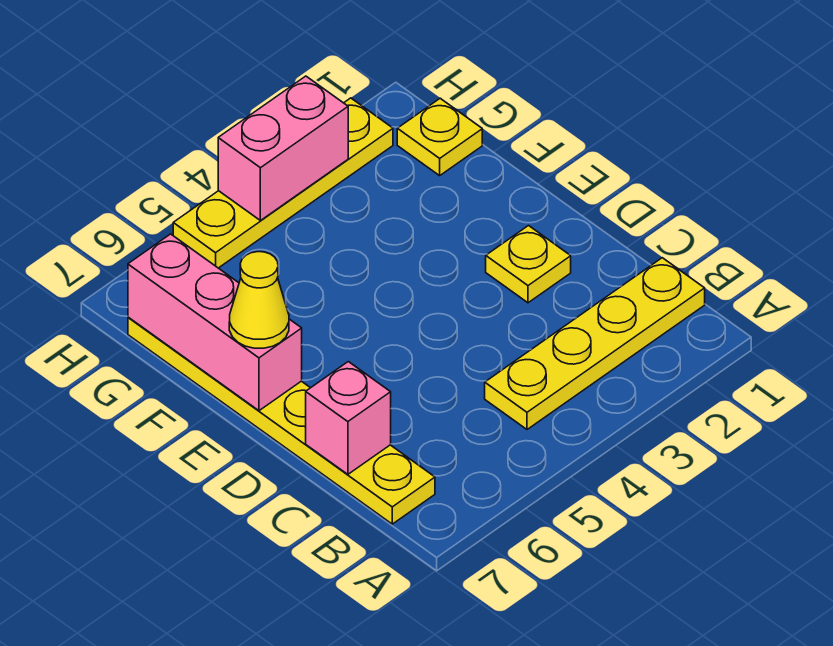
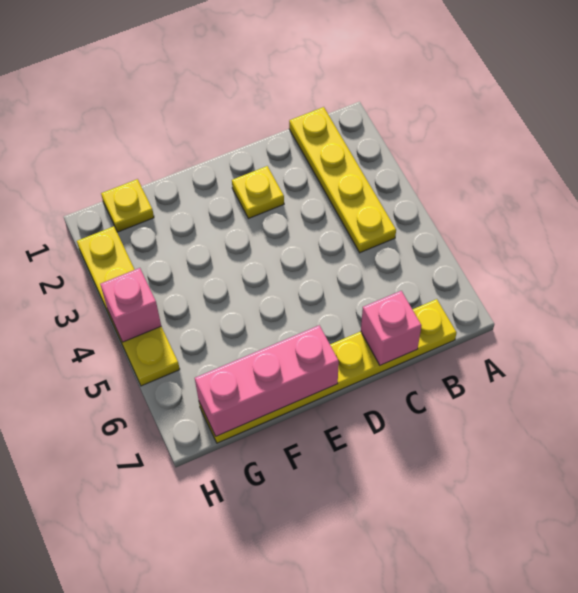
yellow 1x1 cone [229,252,289,348] -> none
pink 1x2 brick [218,76,348,221] -> pink 1x1 brick [100,268,161,342]

